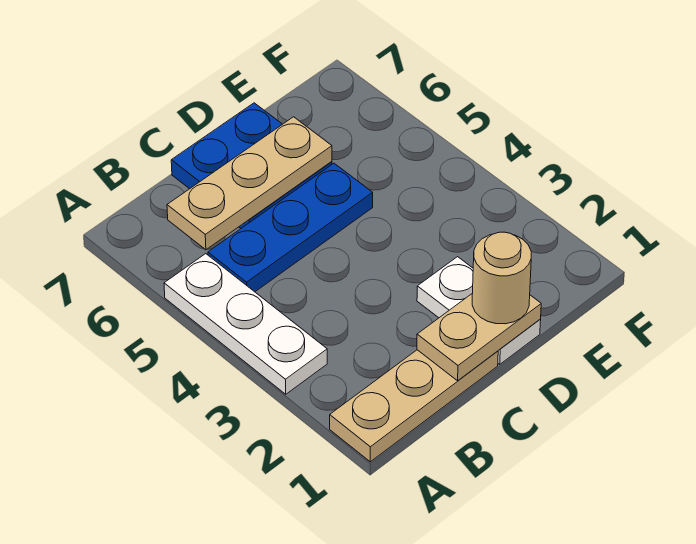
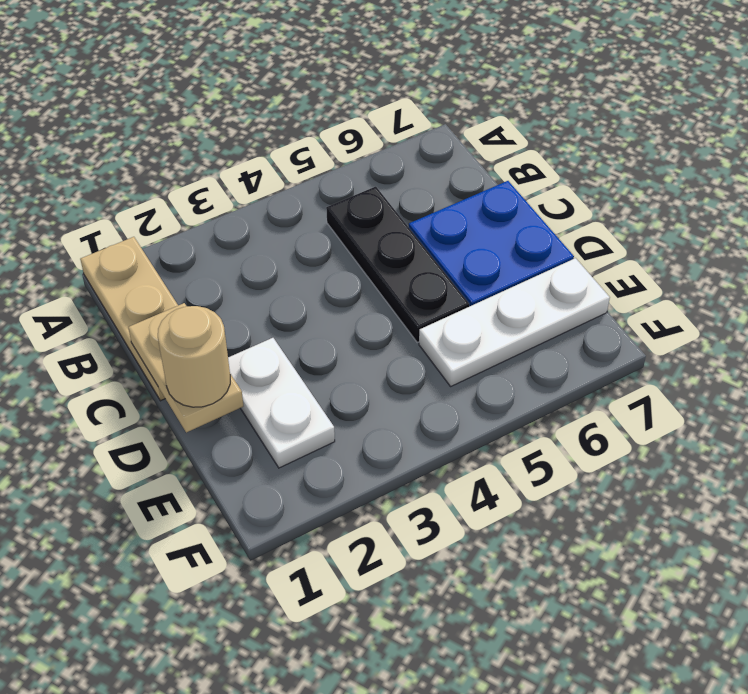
white 1x3 plate [164,254,327,394] -> white 1x3 plate moved to [419,258,610,386]
blue 1x3 plate [208,163,373,292] -> black 1x3 plate [326,187,469,342]
tan 1x3 plate [167,117,332,250] -> none
white 1x2 plate [417,257,541,364] -> white 1x2 plate turned to [228,338,335,468]

